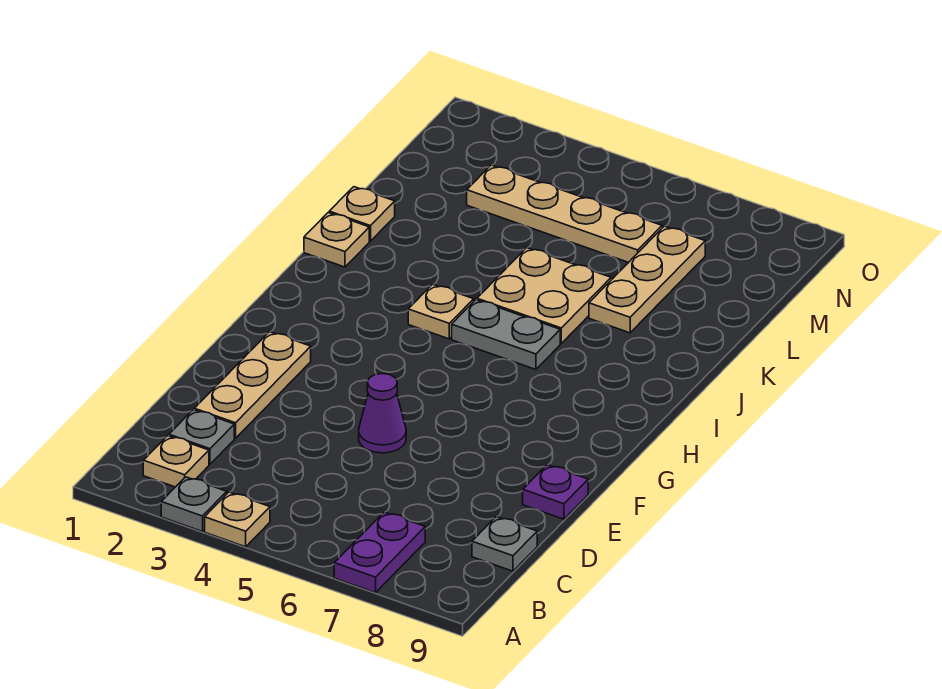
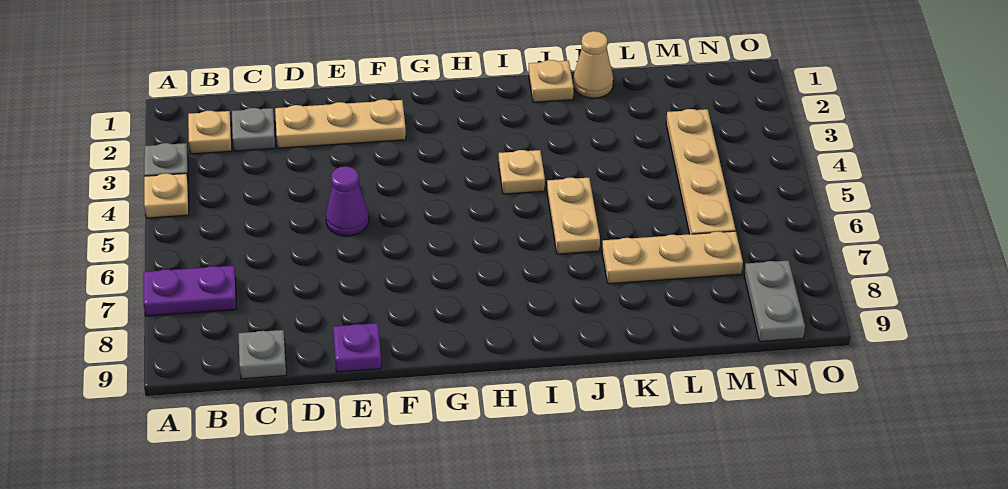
grey 1x2 plate [452,300,560,370] -> grey 1x2 plate moved to [744,260,805,342]
tan 2x2 plate [477,248,611,343] -> tan 1x2 plate [547,178,600,254]
tan 1x1 plate [329,187,395,241] -> tan 1x1 cone [573,31,613,98]

